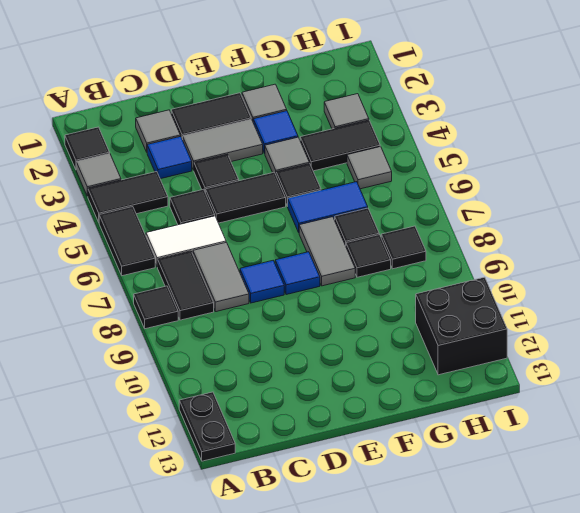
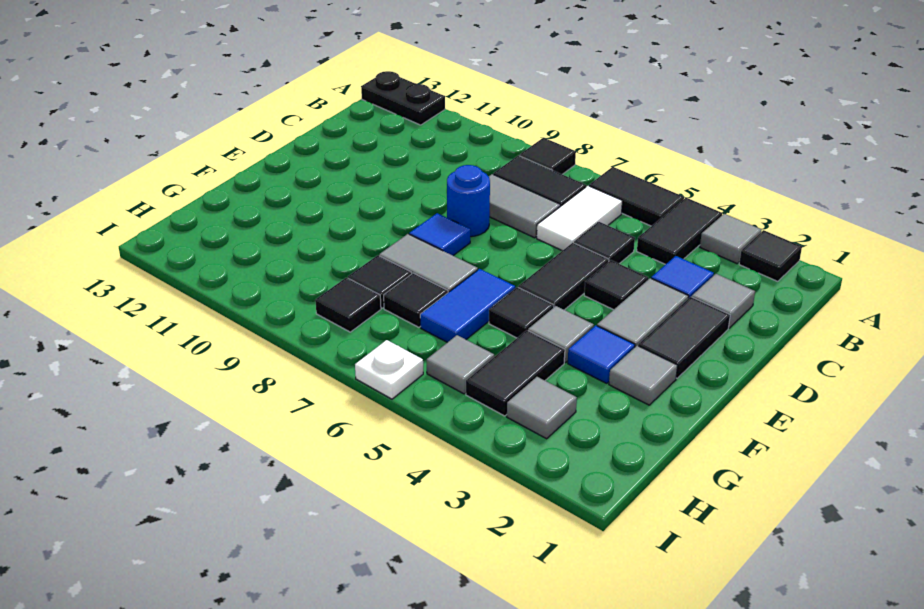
blue 1x1 tile [240,261,284,303] -> blue 1x1 round brick [447,165,490,237]
black 2x2 brick [416,277,507,375] -> none
none -> white 1x1 plate [355,340,423,399]

